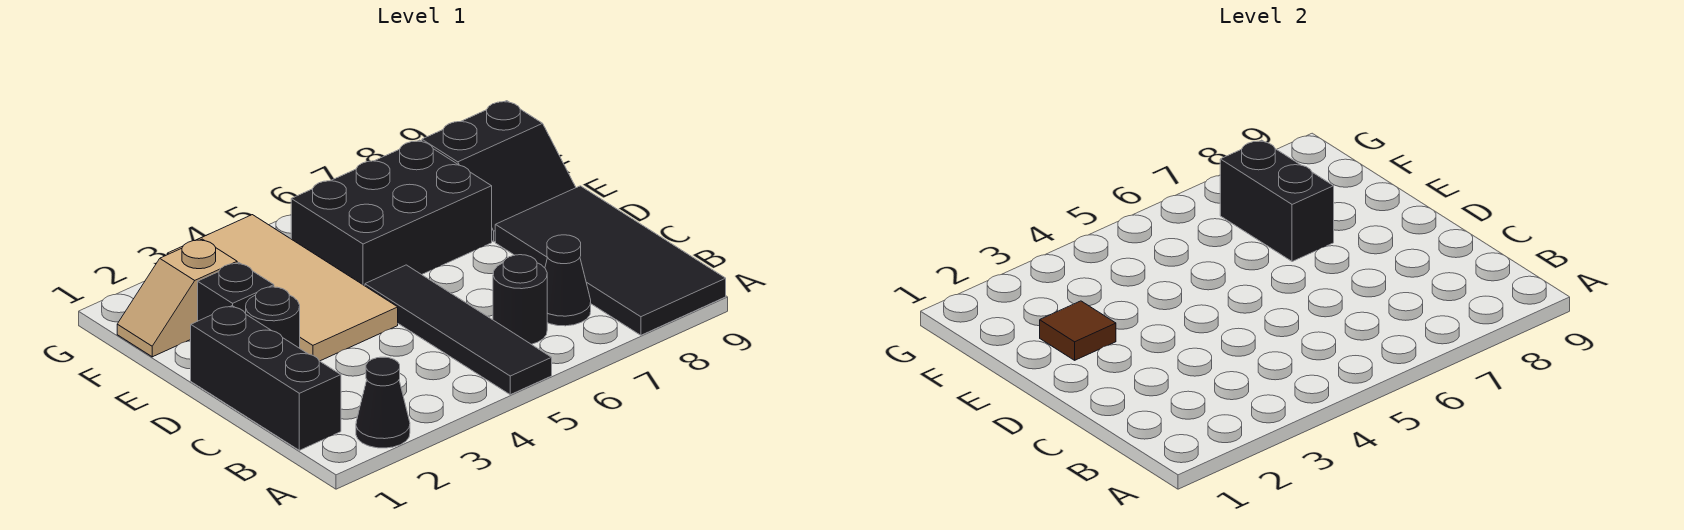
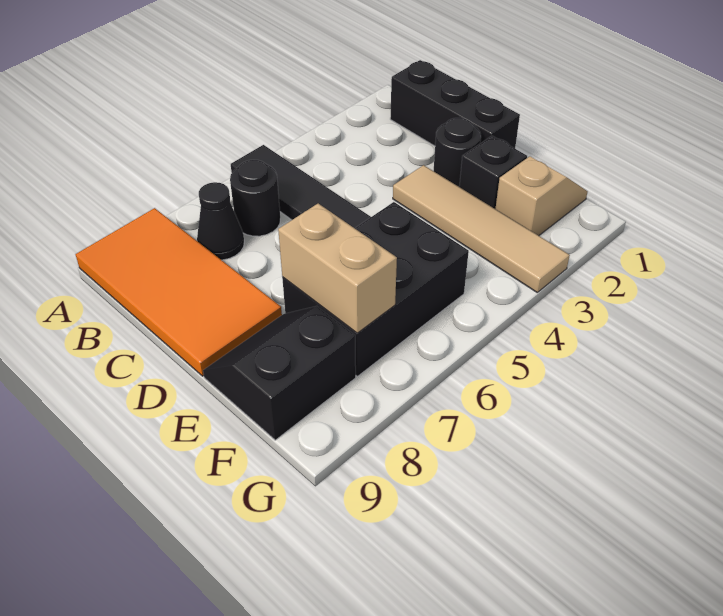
black 1x1 cone [356,357,410,448] -> none
black 2x4 tile [495,186,726,335] -> orange 2x4 tile [76,208,282,376]
tan 2x4 tile [167,215,398,361] -> tan 1x4 tile [393,165,570,292]
brown 1x1 tile [1040,301,1116,360] -> none
black 1x2 brick [1220,140,1334,262] -> tan 1x2 brick [278,204,397,333]

